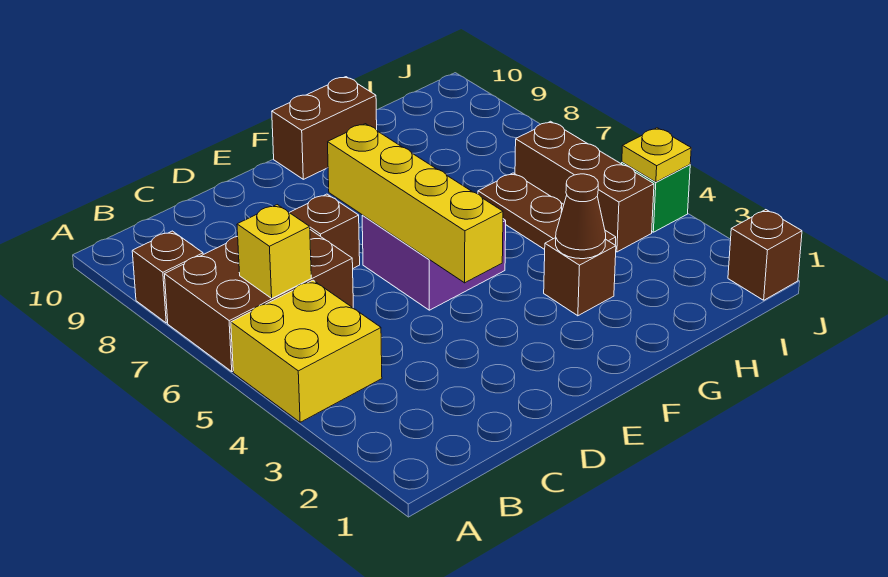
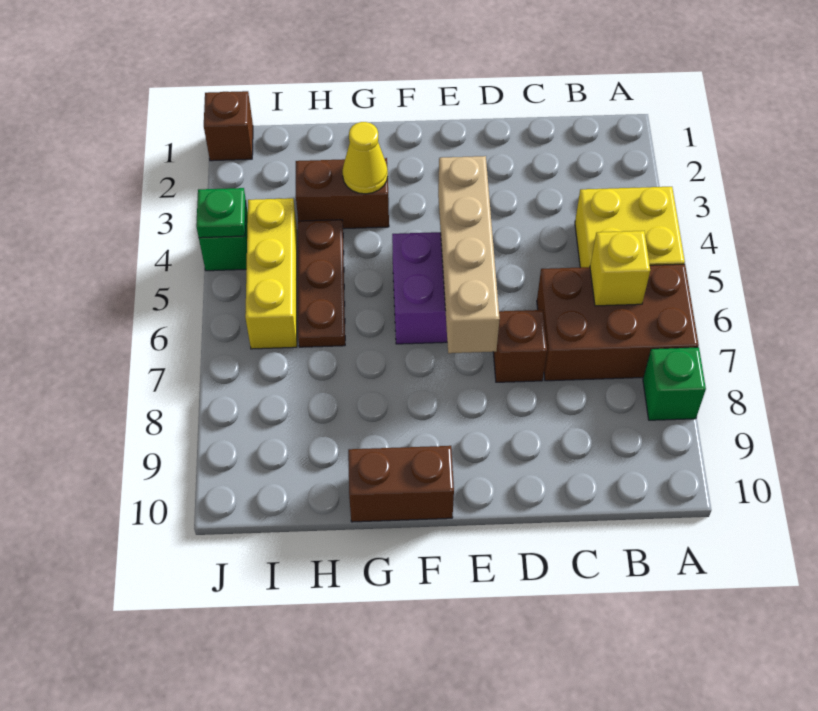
brown 1x1 brick [132,231,203,323] -> green 1x1 brick [643,347,706,420]
yellow 1x4 brick [328,124,503,283] -> tan 1x4 brick [438,156,500,353]
brown 1x1 brick [544,238,616,316] -> brown 1x2 brick [296,158,389,229]
brown 1x1 cone [556,174,606,259] -> yellow 1x1 cone [343,122,388,194]
brown 1x3 brick [515,121,654,252] -> yellow 1x3 brick [245,198,297,349]
yellow 1x1 plate [622,128,691,182] -> green 1x1 plate [196,188,246,238]

